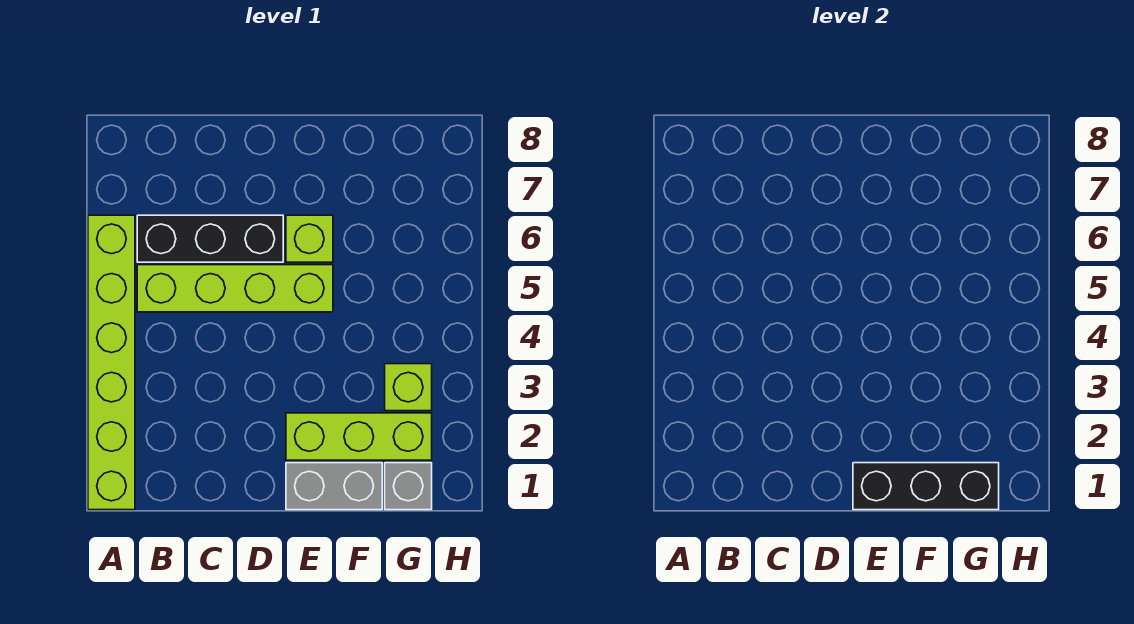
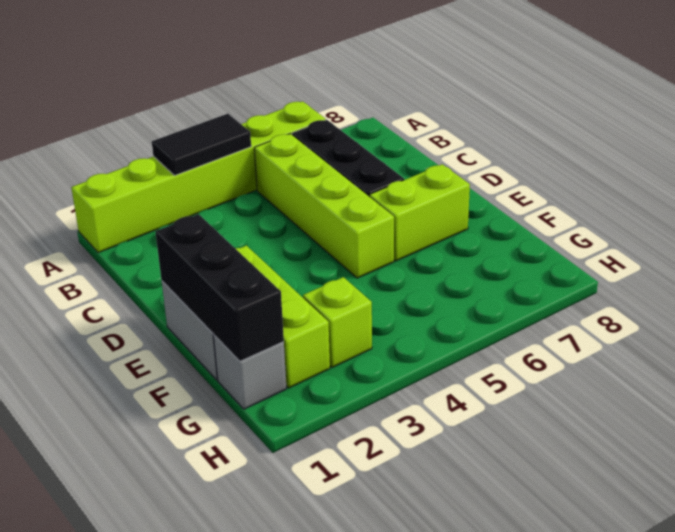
none -> black 1x2 tile [152,114,251,176]
lime 1x1 brick [286,215,333,262] -> lime 1x2 brick [369,164,470,261]

